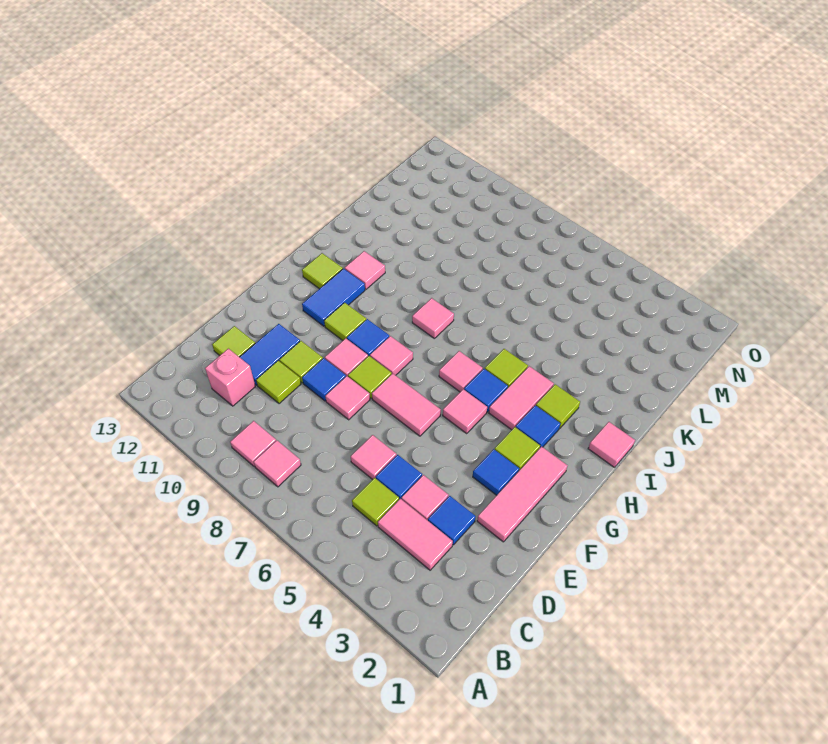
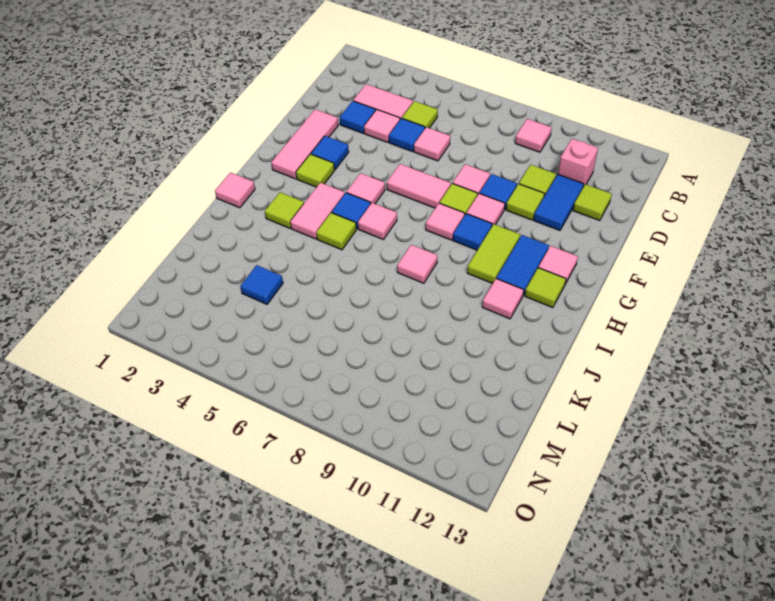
pink 1x1 tile [254,441,301,487] -> pink 1x1 tile moved to [538,246,578,284]
lime 1x1 tile [324,303,366,340] -> lime 1x2 tile [467,224,520,283]
blue 1x1 tile [516,405,560,448] -> blue 1x1 tile moved to [240,265,283,304]

